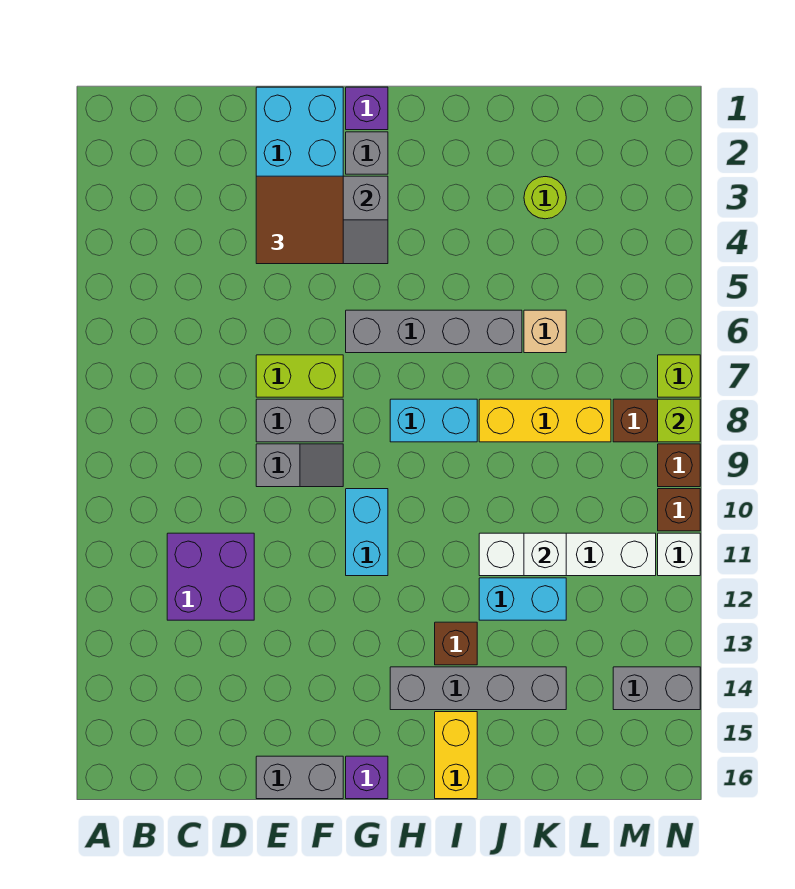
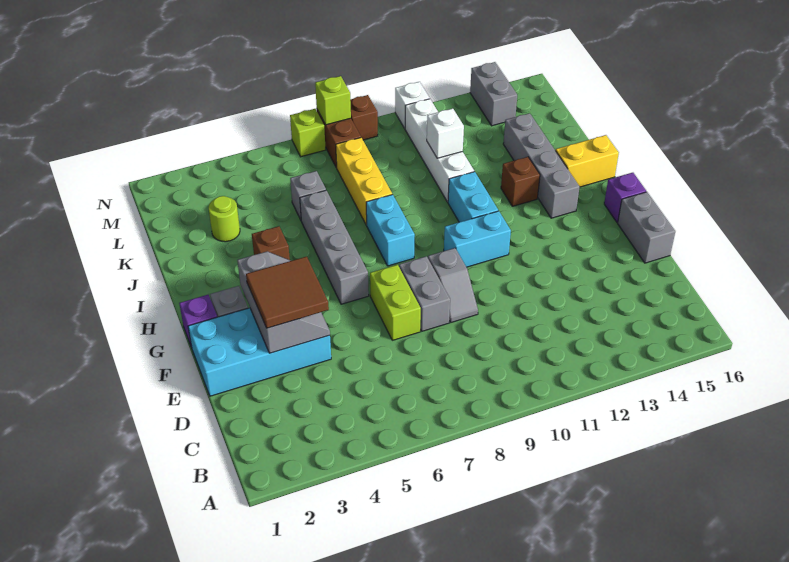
purple 2x2 brick [167,533,254,620] -> none
grey 1x2 slope [256,444,343,487] -> grey 1x2 slope turned to [428,248,478,322]
cyan 1x2 brick [479,578,566,620] -> cyan 1x2 brick moved to [448,172,498,222]
tan 1x1 brick [524,310,566,353] -> grey 1x1 brick [290,171,326,220]
brown 1x1 brick [658,489,700,531] -> brown 1x1 brick moved to [252,226,290,260]

